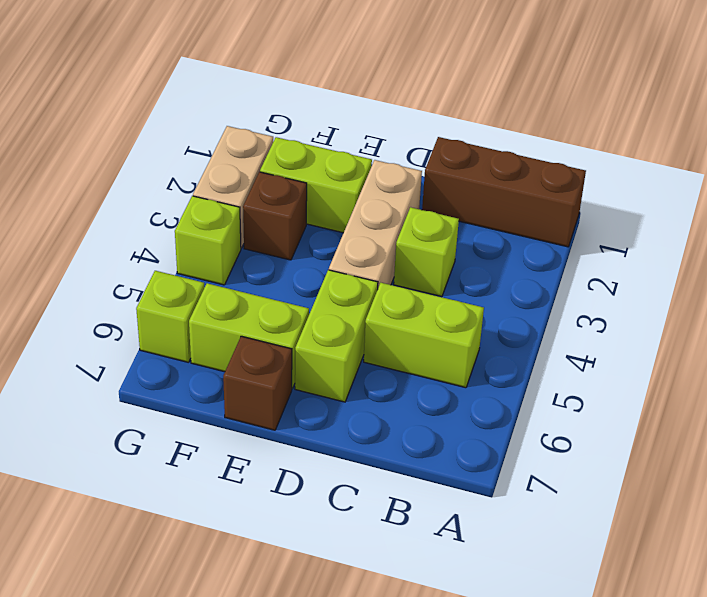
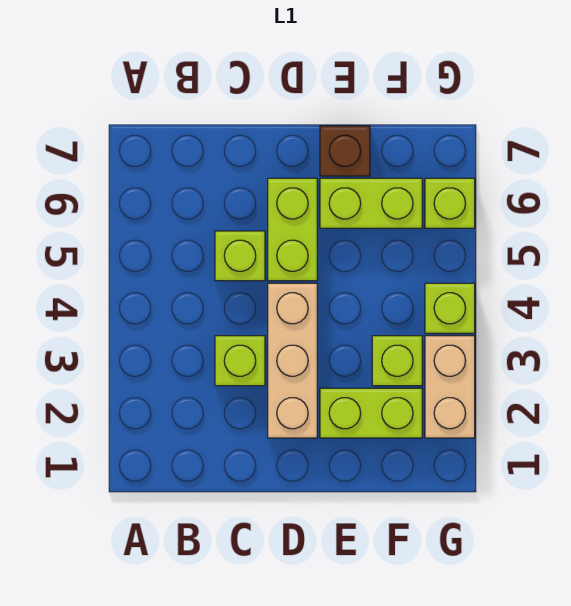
brown 1x3 brick [422,137,586,247] -> none
lime 1x2 brick [364,283,484,388] -> lime 1x1 brick [215,231,265,281]
brown 1x1 brick [243,172,307,260] -> lime 1x1 brick [372,336,422,386]

